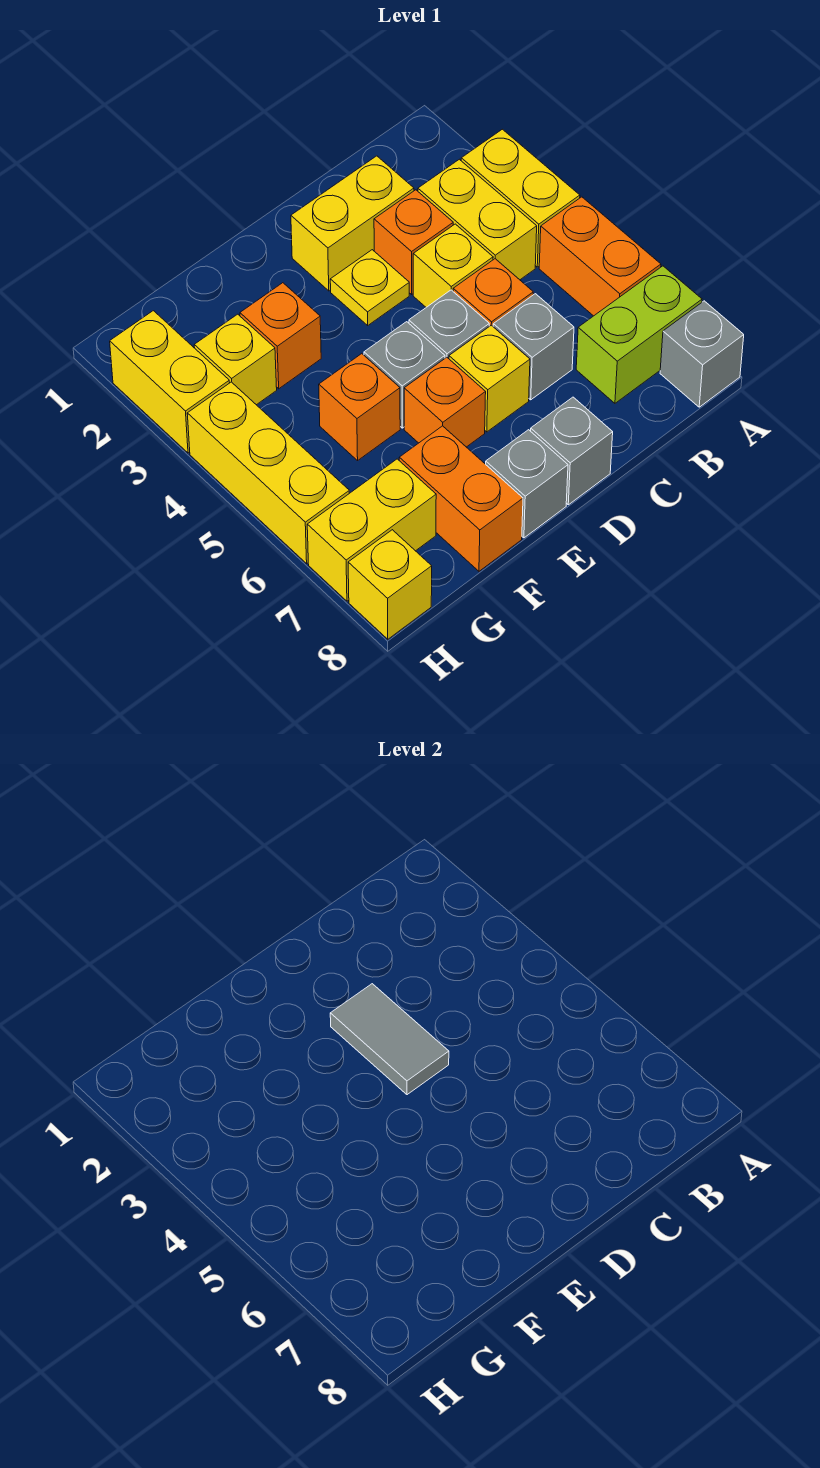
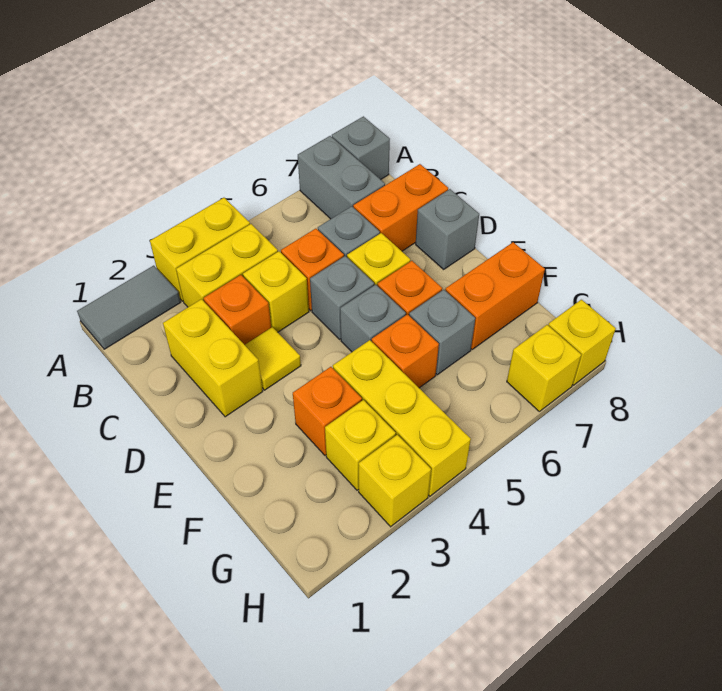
orange 1x2 brick [539,197,661,316] -> orange 1x2 brick moved to [353,164,448,251]
lime 1x2 brick [576,266,702,403] -> grey 1x2 brick [298,136,385,219]
yellow 1x1 plate [330,250,409,325] -> yellow 1x1 tile [245,327,301,390]
grey 1x2 tile [330,984,449,1095] -> grey 1x2 tile moved to [77,266,181,349]
grey 1x1 brick [486,430,568,538] -> grey 1x1 brick moved to [409,290,475,375]
yellow 1x2 brick [307,459,436,601] -> yellow 1x1 brick [507,325,581,411]
yellow 1x2 brick [110,311,230,453] -> yellow 1x1 brick [359,435,431,527]
yellow 1x3 brick [187,382,349,563] -> yellow 1x3 brick turned to [333,340,471,496]

